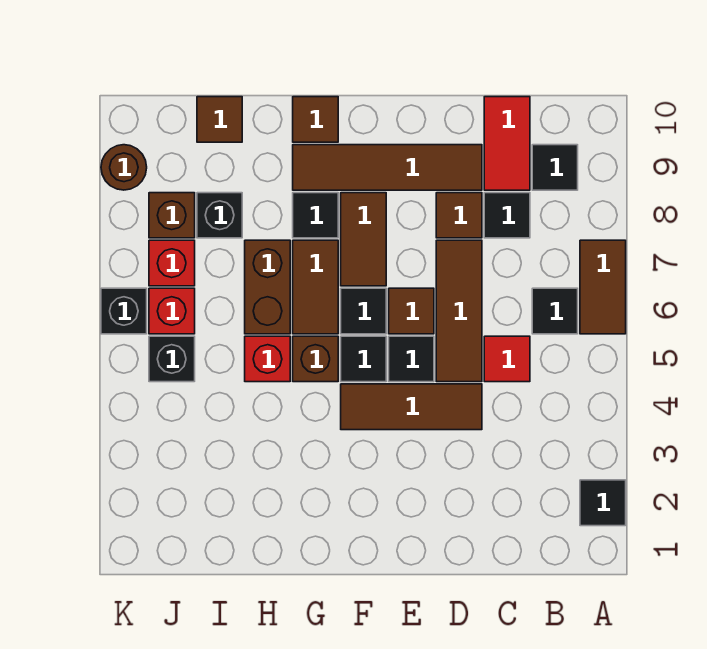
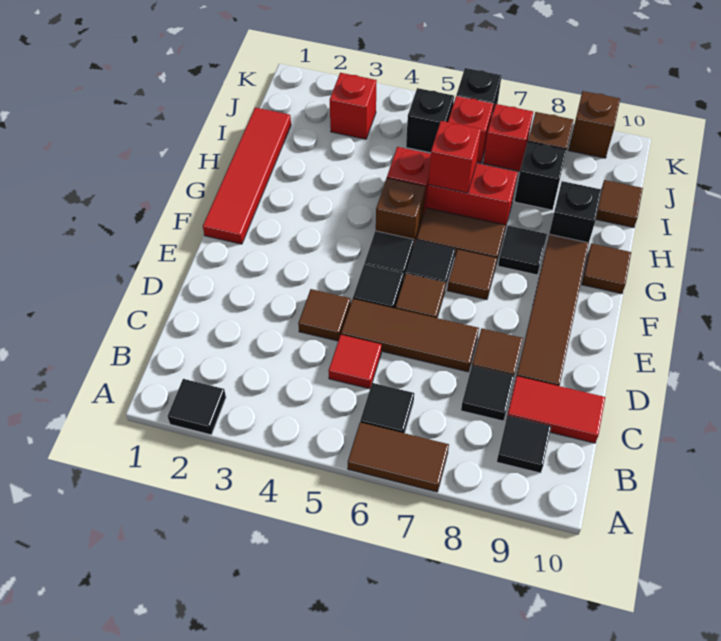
brown 1x3 tile [341,384,482,430] -> brown 1x1 tile [298,289,351,341]
none -> red 1x4 tile [203,108,291,244]
brown 1x2 tile [341,193,386,286] -> brown 1x1 tile [447,249,497,300]
brown 1x2 brick [245,240,290,334] -> red 1x2 brick [426,163,518,228]
none -> red 1x1 brick [428,121,481,193]
none -> black 1x1 brick [549,181,602,243]
none -> red 1x1 brick [330,73,377,139]
brown 1x1 round brick [101,145,147,190] -> brown 1x1 brick [569,91,620,158]

